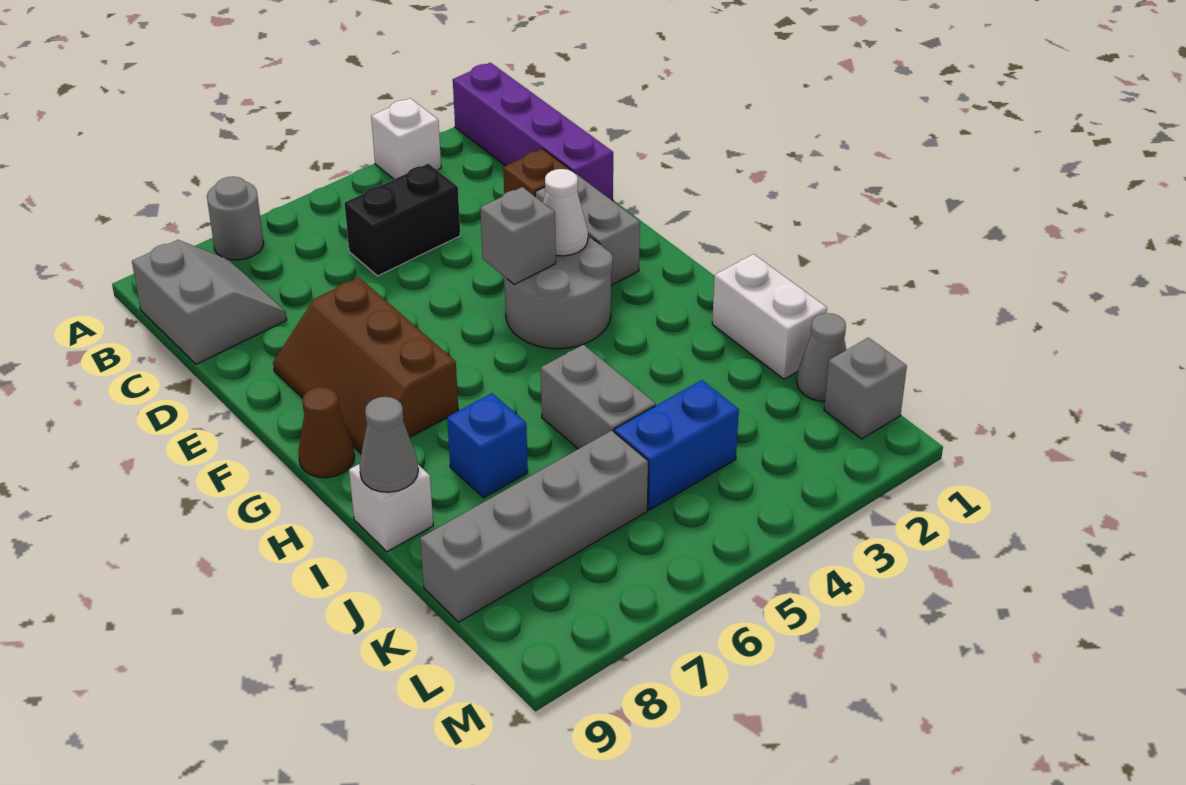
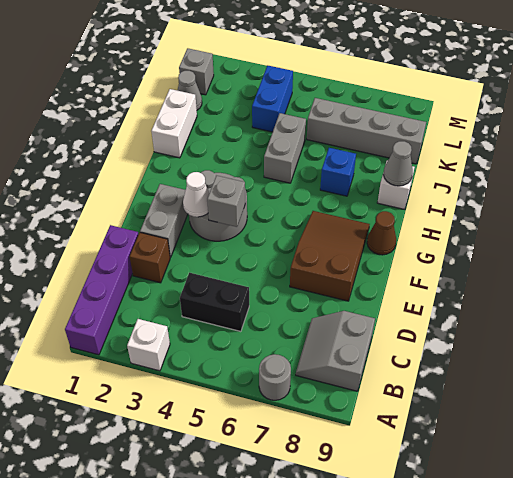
brown 2x3 slope [273,277,458,453] -> brown 2x3 slope turned to [290,211,370,301]
blue 1x2 brick [614,380,739,510] -> blue 1x2 brick turned to [252,65,293,132]

